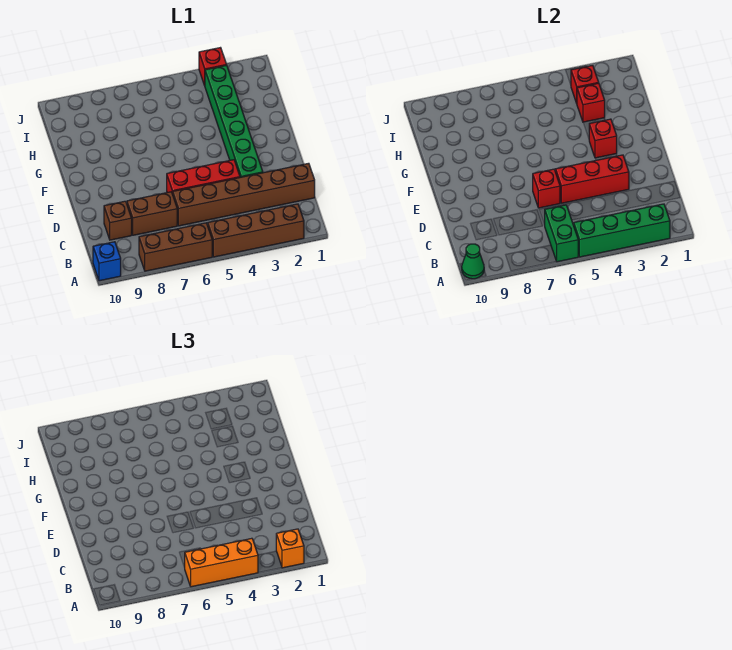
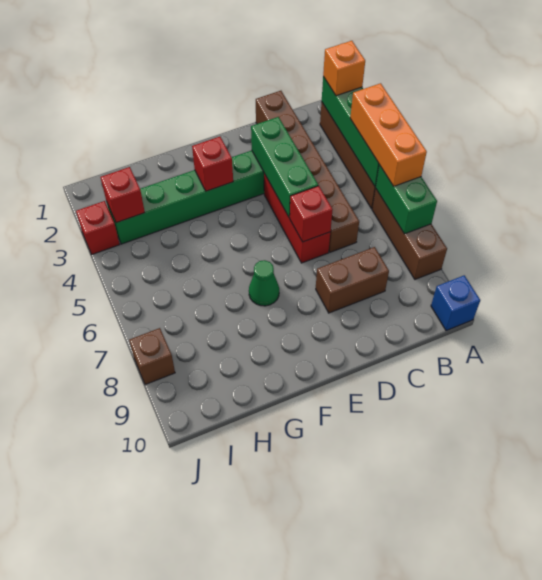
green 1x2 brick [545,205,578,262] -> green 1x2 brick turned to [375,165,437,234]
green 1x1 cone [462,244,484,279] -> green 1x1 cone moved to [249,260,279,306]
brown 1x2 brick [127,192,177,235] -> brown 1x2 brick turned to [316,247,389,313]
brown 1x1 brick [104,201,132,240] -> brown 1x1 brick moved to [129,328,175,385]
red 1x3 brick [555,155,629,203] -> green 1x3 brick [251,117,318,218]
red 1x1 brick [577,83,605,122] -> none

